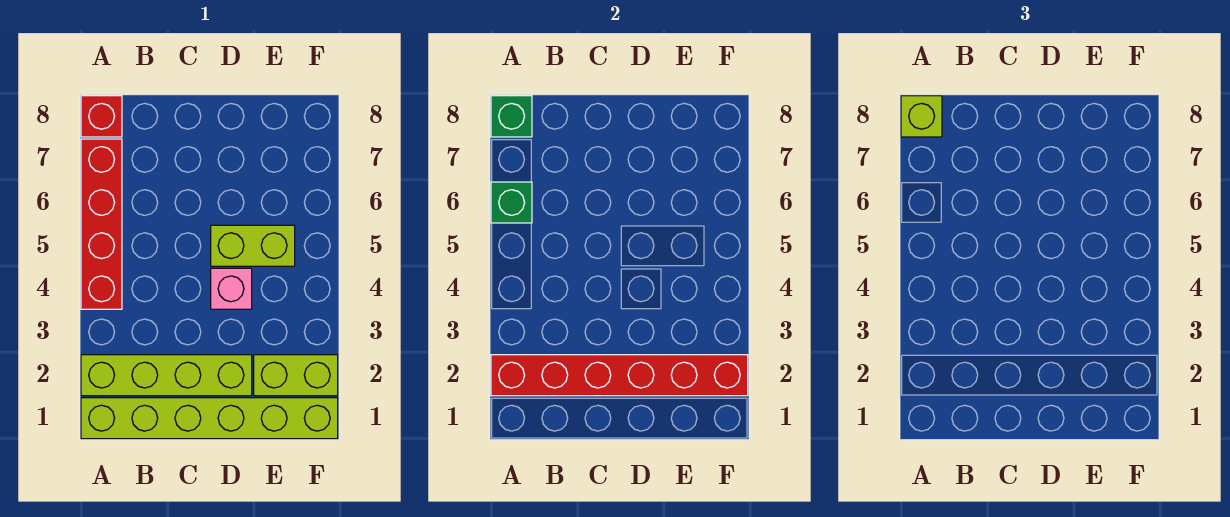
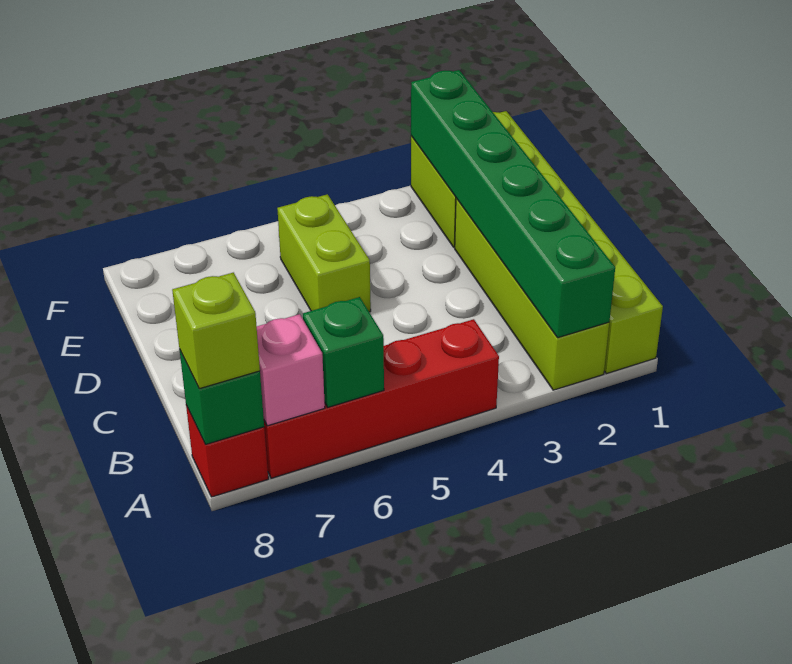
red 1x6 brick [491,355,748,396] -> green 1x6 brick [411,70,615,338]
pink 1x1 brick [211,268,252,309] -> pink 1x1 brick moved to [257,314,325,426]

